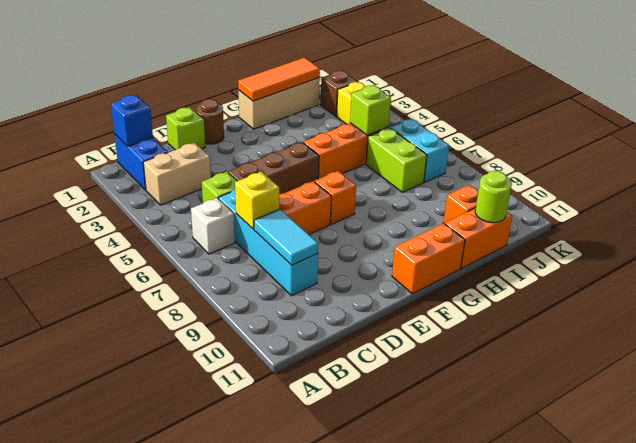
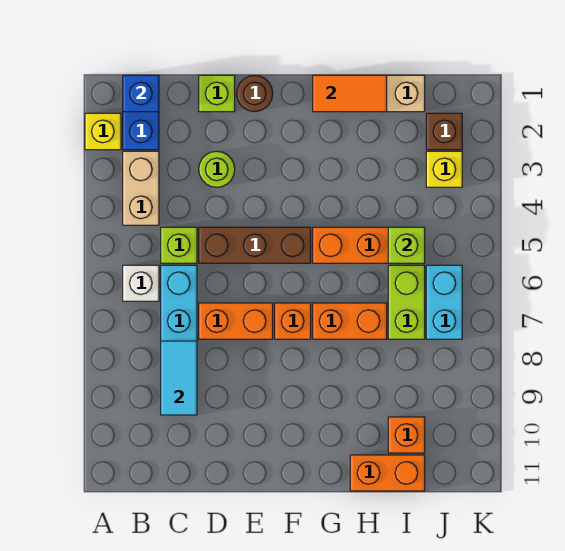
tan 1x2 brick [143,143,211,205] -> tan 1x2 brick turned to [123,151,159,225]
yellow 1x1 brick [235,172,279,229] -> yellow 1x1 brick moved to [85,113,121,150]
orange 1x2 brick [392,223,465,294] -> orange 1x2 brick moved to [313,303,387,339]
orange 1x3 tile [238,57,320,101] -> orange 1x2 tile [313,75,387,112]
lime 1x1 round brick [475,171,512,223] -> lime 1x1 round brick moved to [199,151,235,187]

